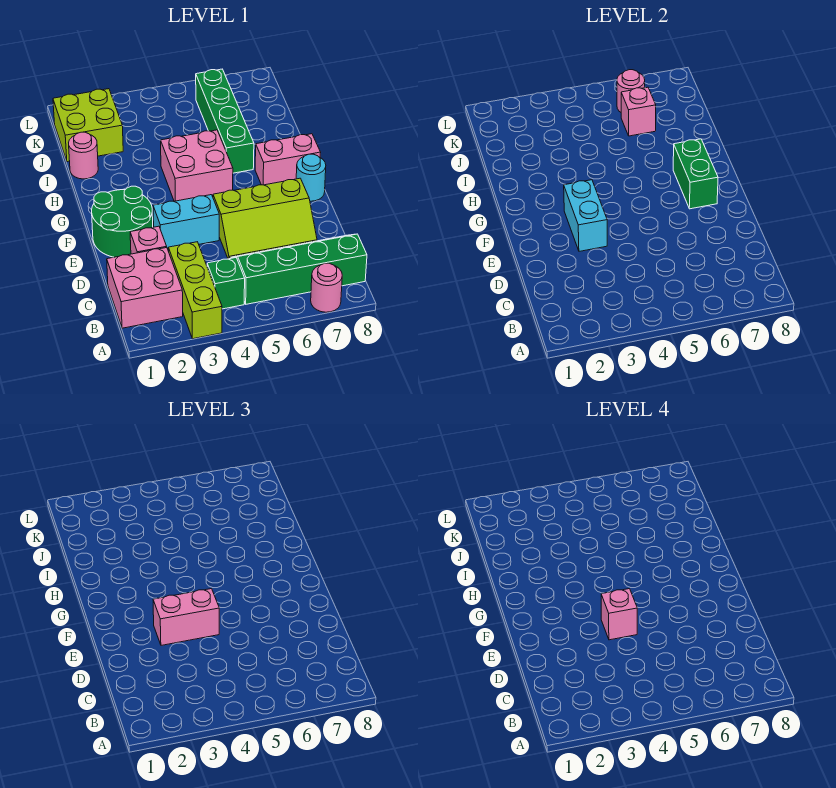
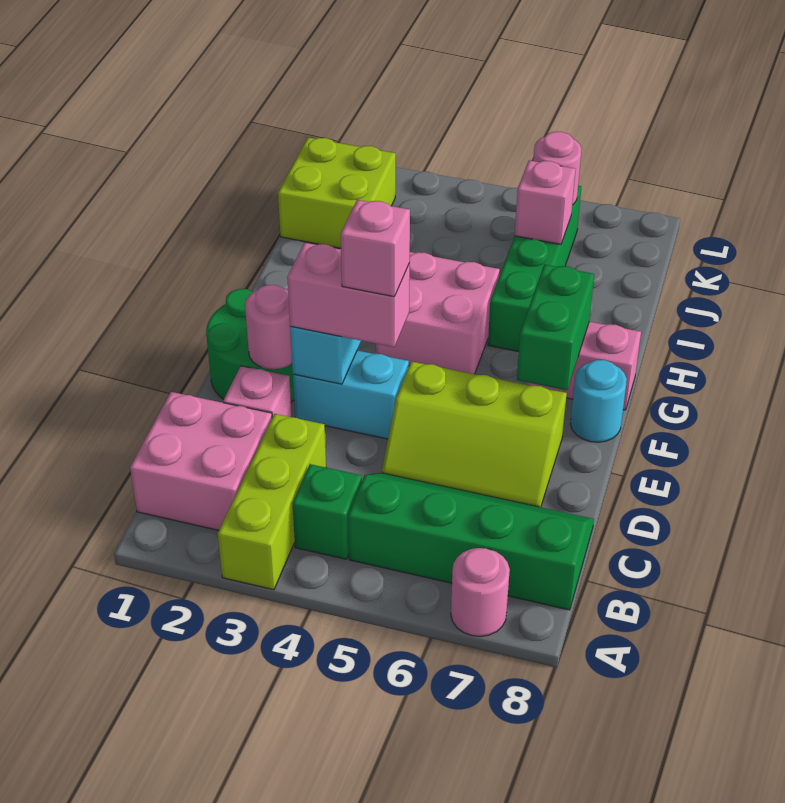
pink 1x1 round brick [69,132,98,179] -> pink 1x1 round brick moved to [245,285,292,369]

